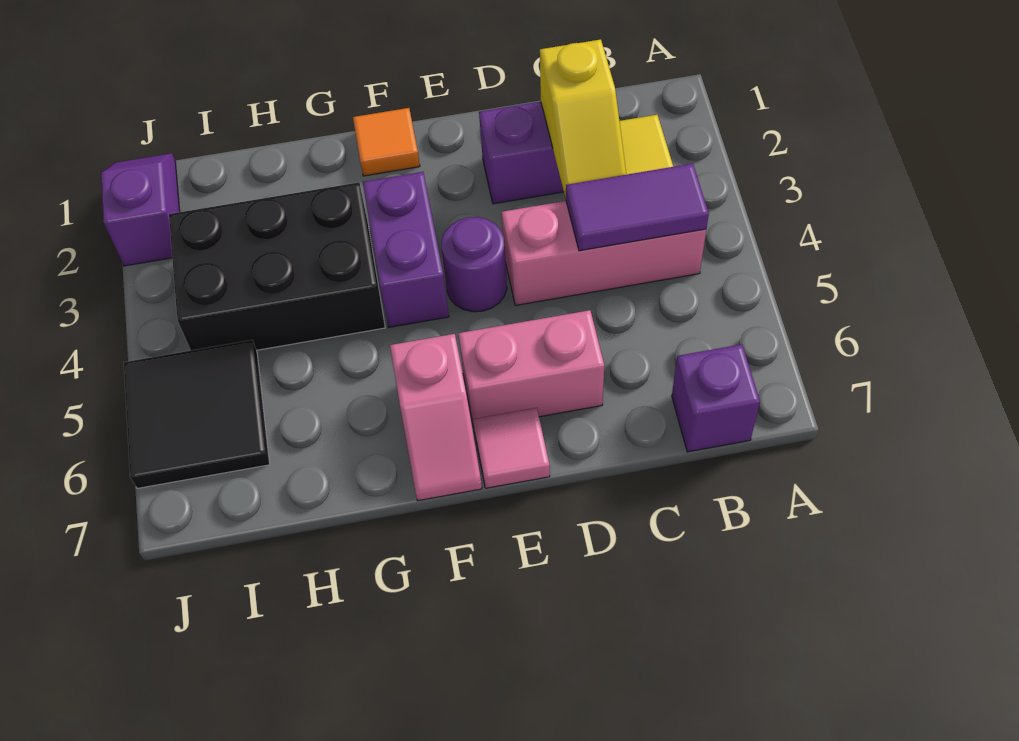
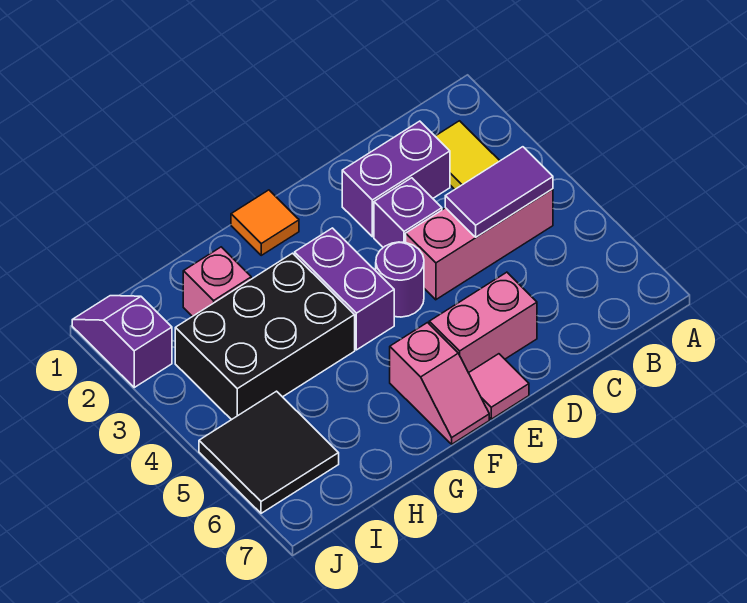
purple 1x1 brick [672,344,760,452] -> purple 1x1 brick moved to [374,178,442,247]
yellow 1x2 slope [540,39,626,197] -> none
none -> pink 1x1 brick [183,247,251,317]

